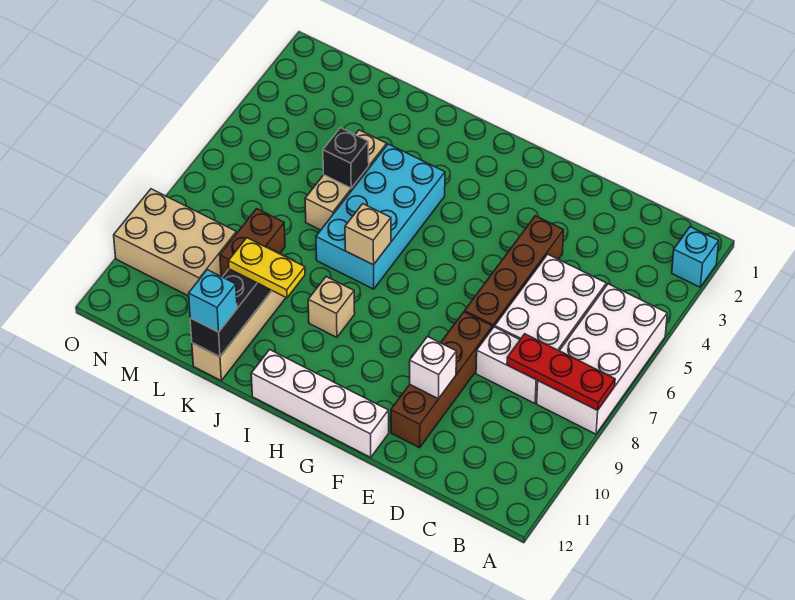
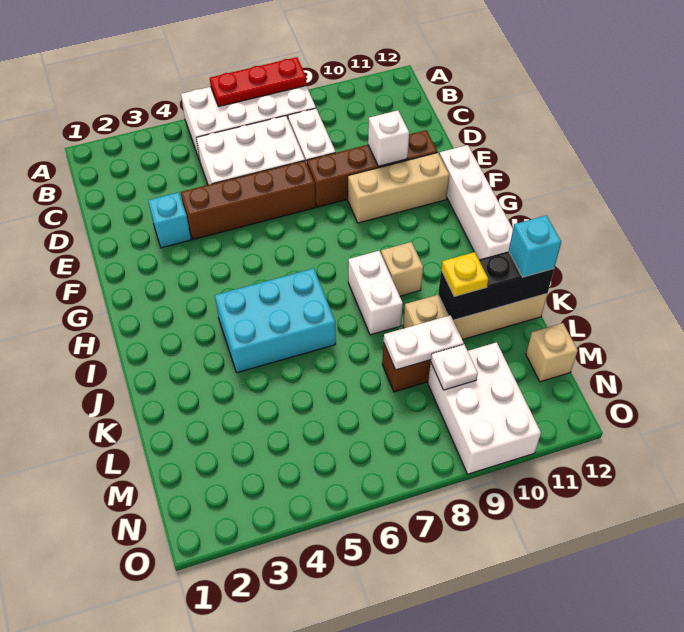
cyan 1x1 brick [672,227,719,287] -> cyan 1x1 brick moved to [148,192,191,248]
red 1x3 plate [507,334,615,410] -> red 1x3 plate turned to [210,57,306,107]
cyan 2x4 brick [316,144,445,289] -> cyan 2x3 brick [215,268,336,373]
tan 1x1 brick [345,204,391,265] -> tan 1x1 brick moved to [526,323,578,382]
none -> white 1x2 brick [348,251,403,335]
yellow 1x2 plate [228,238,305,298] -> yellow 1x1 plate [441,252,488,296]
tan 1x3 brick [305,130,387,230] -> tan 1x3 brick moved to [348,153,449,223]
black 1x1 brick [323,128,369,188] -> none
none -> white 1x2 plate [384,315,464,370]
tan 2x3 brick [114,189,237,296] -> white 2x3 brick [428,342,541,474]
none -> white 1x1 plate [431,344,478,390]

